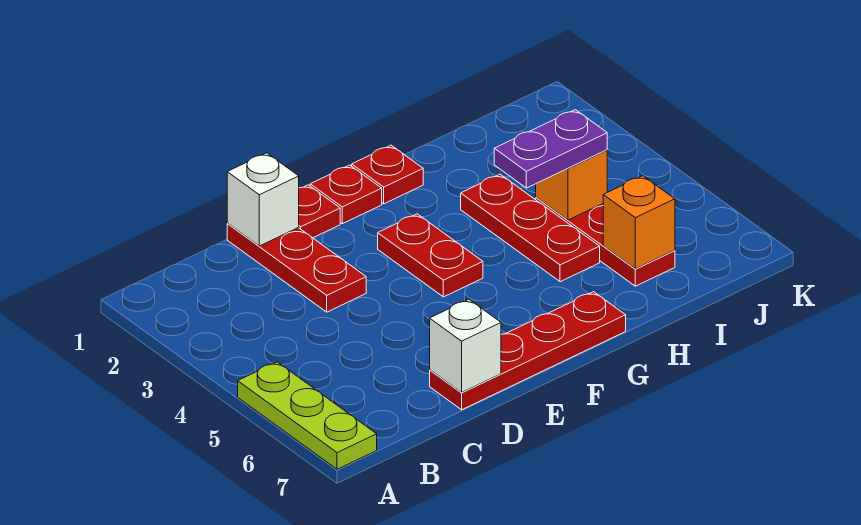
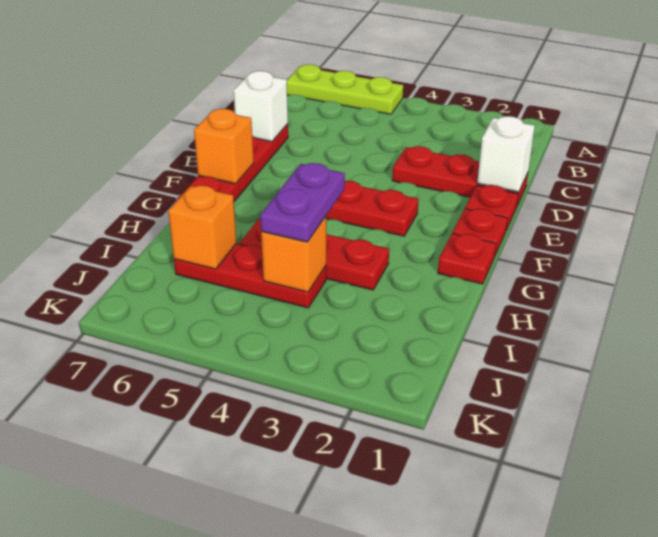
none -> orange 1x1 brick [194,109,254,184]

